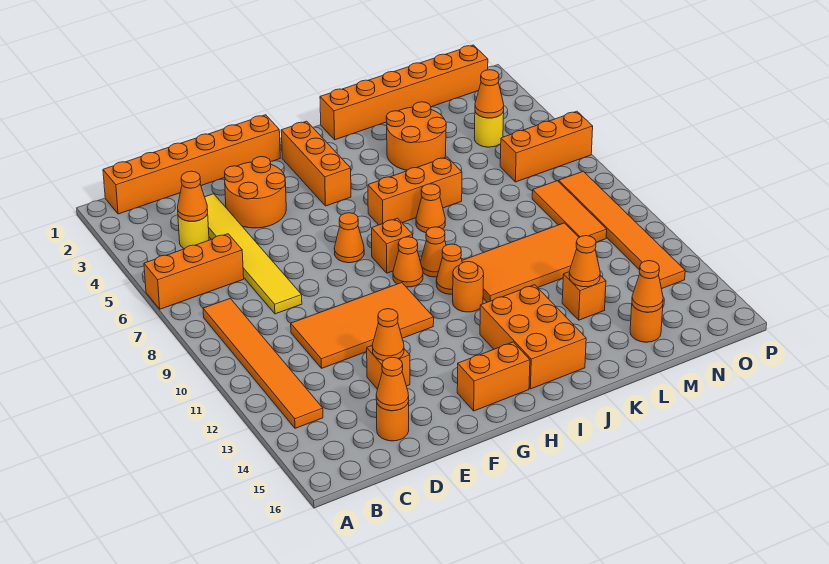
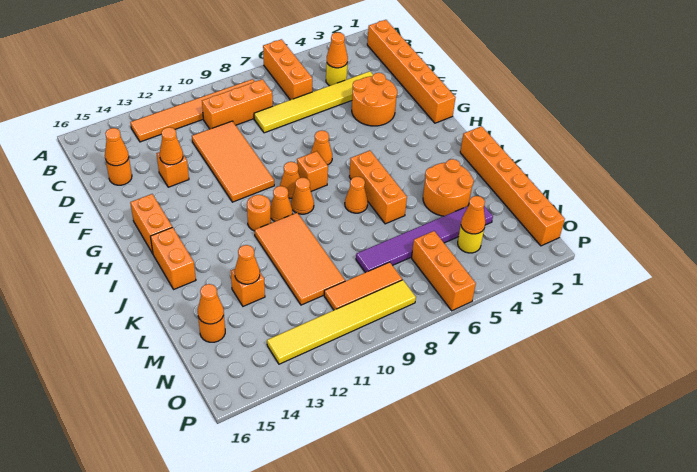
orange 1x3 brick [281,121,351,206] -> orange 1x3 brick moved to [202,79,273,129]
orange 2x3 brick [480,285,586,389] -> orange 1x2 brick [150,227,196,289]
none -> purple 1x6 tile [356,206,493,273]
orange 1x6 tile [559,171,685,289] -> yellow 1x6 tile [267,280,416,364]

